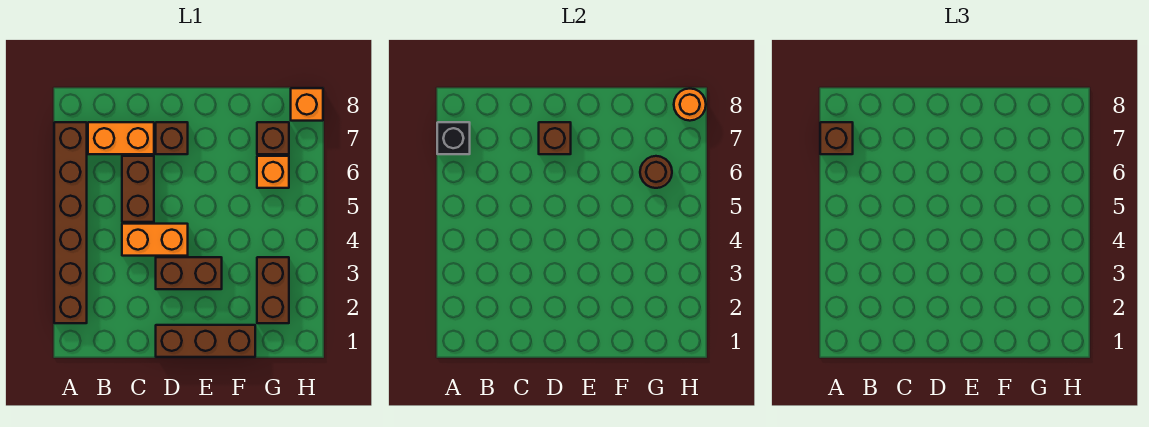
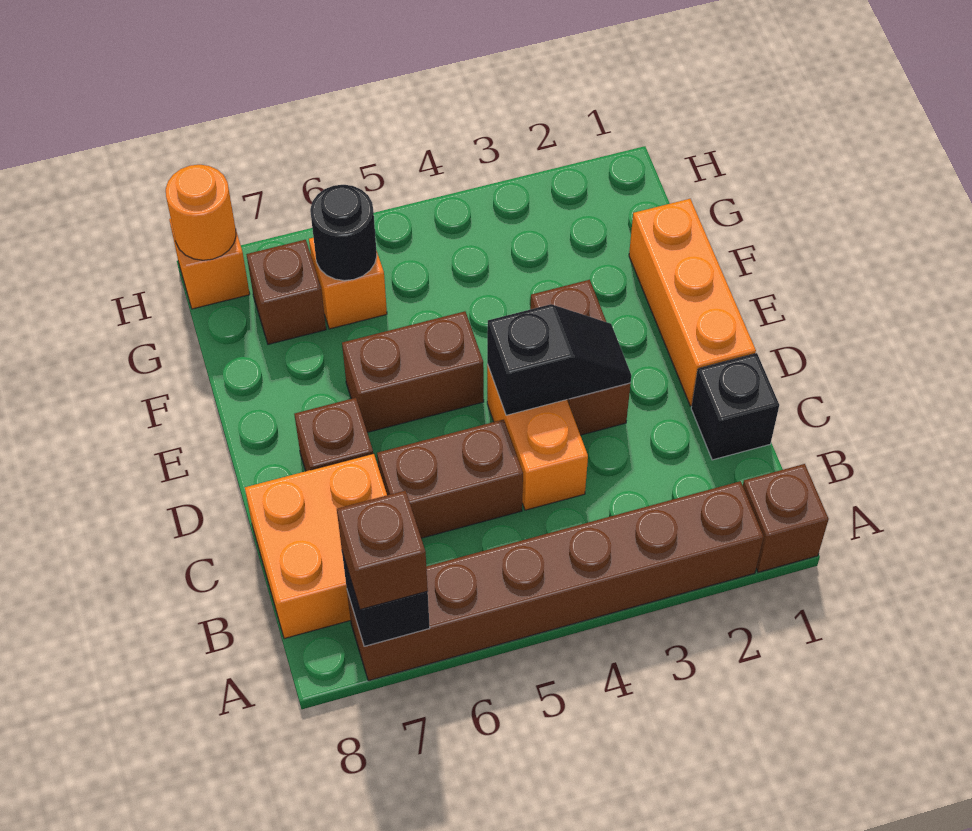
orange 1x2 brick [88,122,154,154] -> orange 2x2 brick [245,454,387,639]
none -> black 1x1 brick [691,353,779,460]
brown 1x3 brick [156,325,255,357] -> orange 1x3 brick [629,199,756,406]
none -> black 1x2 slope [487,304,631,415]
brown 1x1 brick [539,122,571,154] -> brown 1x1 brick moved to [743,464,829,572]
brown 1x2 brick [257,257,289,323] -> brown 1x2 brick moved to [342,311,484,432]
brown 1x1 round brick [640,156,672,188] -> black 1x1 round brick [310,185,377,281]

